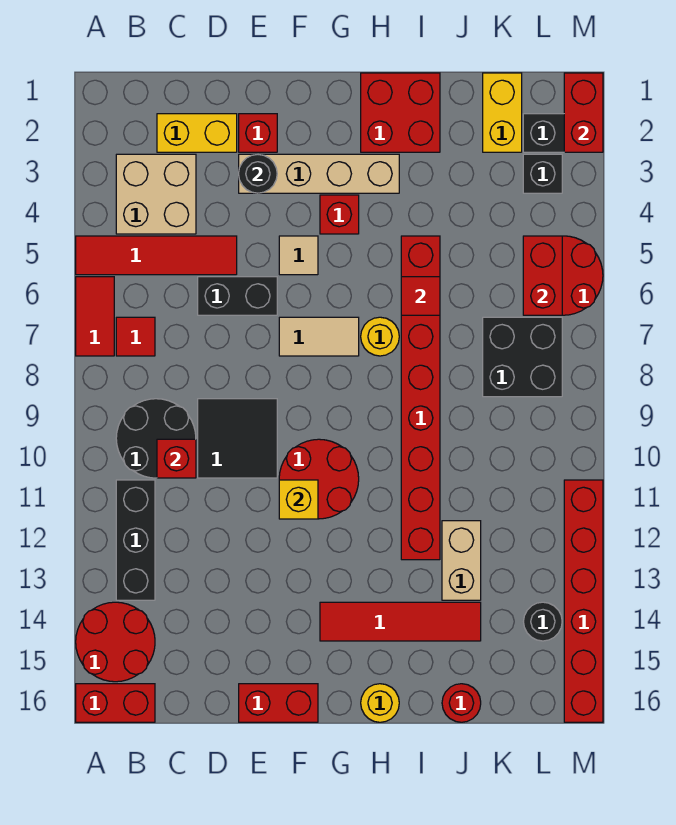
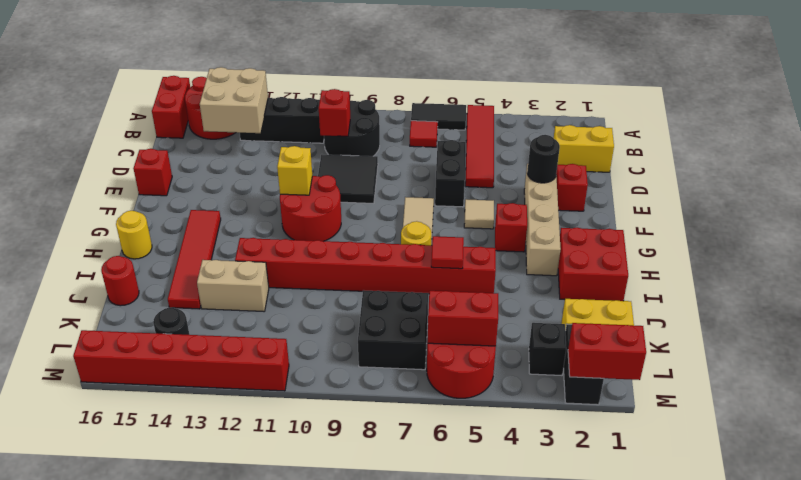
red 1x2 tile [76,277,114,356] -> black 1x2 tile [411,103,466,130]
tan 2x2 brick [116,154,196,234] -> tan 2x2 brick moved to [200,67,268,133]
yellow 1x2 brick [157,114,237,152] -> yellow 1x2 brick turned to [554,125,614,172]
red 1x2 brick [239,684,318,722] -> red 1x1 brick [133,149,172,196]

